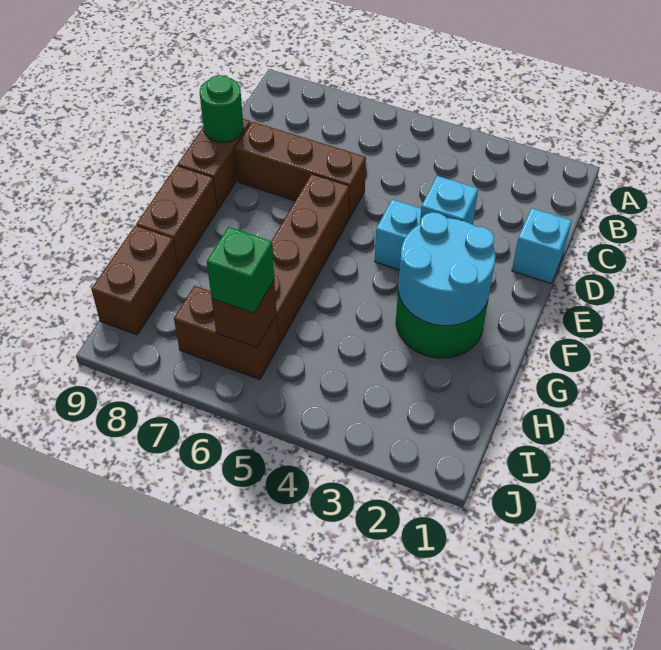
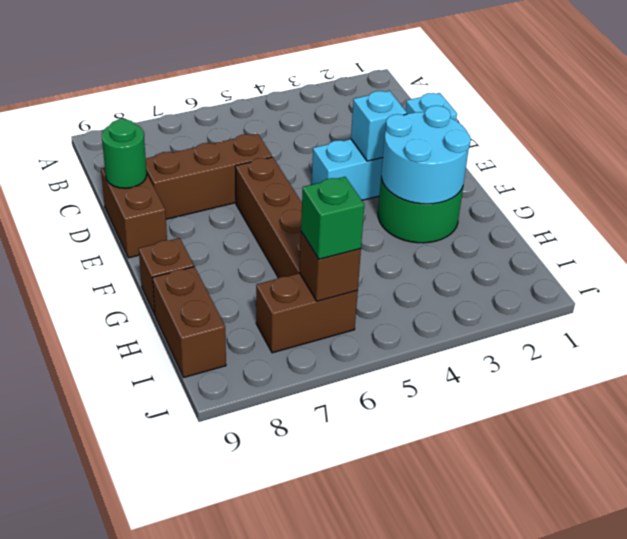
brown 1x2 brick [136,166,217,270] -> brown 1x1 brick [139,238,194,315]

